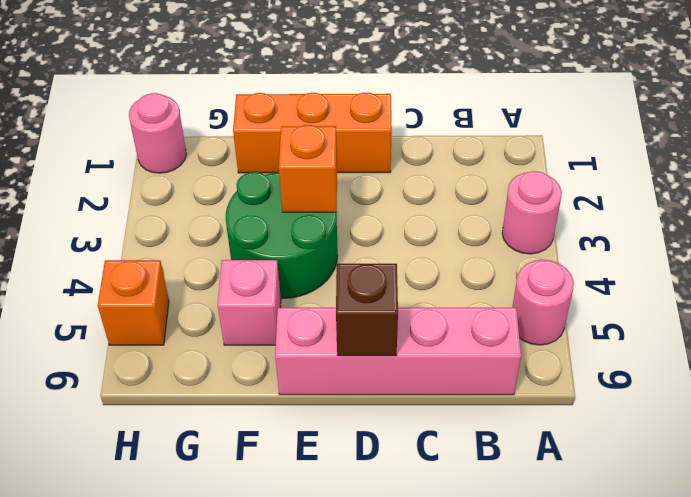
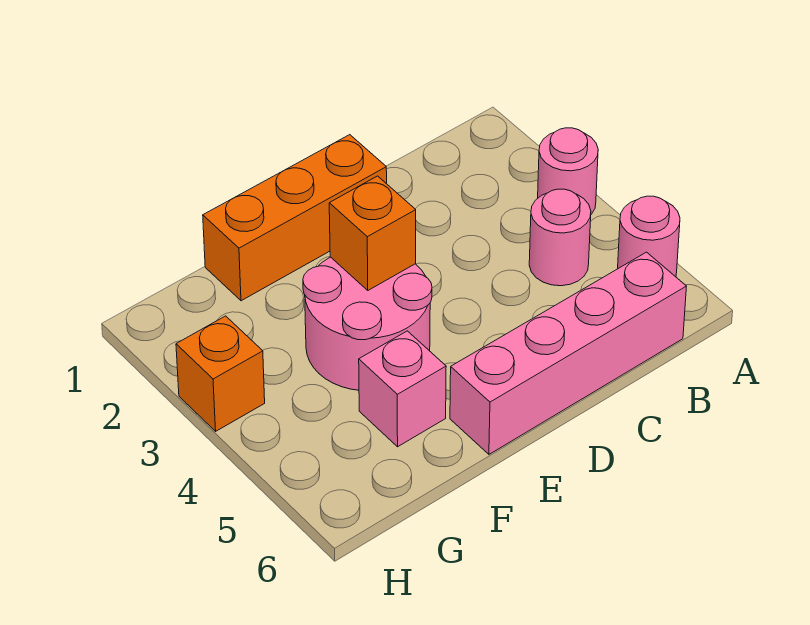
brown 1x1 brick [336,264,398,356] -> none
green 2x2 round brick [226,172,338,299] -> pink 2x2 round brick [303,257,432,390]
pink 1x1 round brick [129,93,186,173] -> pink 1x1 round brick moved to [529,189,591,286]
orange 1x1 brick [98,260,169,345] -> orange 1x1 brick moved to [176,316,265,431]

